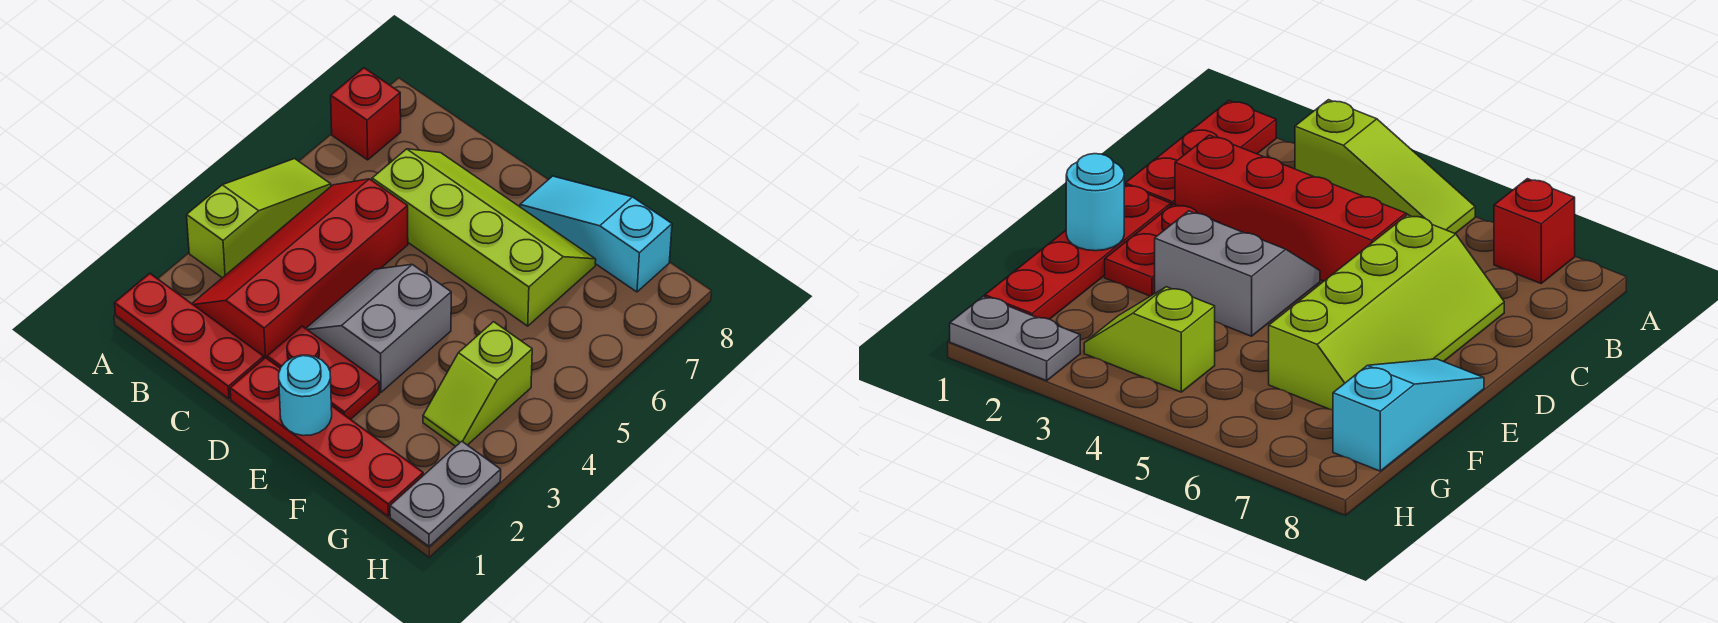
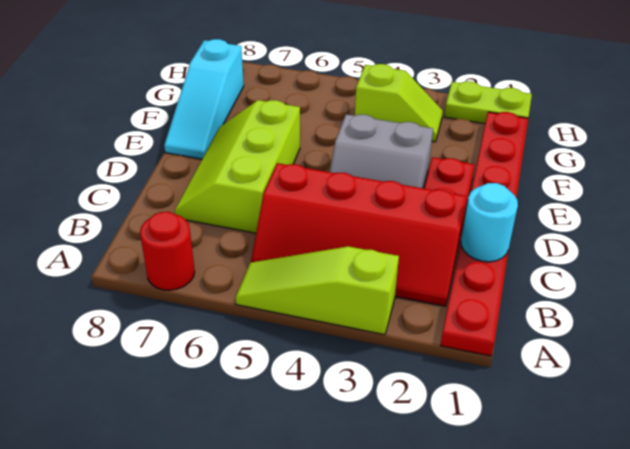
red 1x1 brick [331,68,401,160] -> red 1x1 round brick [140,212,195,290]
lime 2x4 slope [372,149,596,326] -> lime 2x3 slope [175,100,300,233]
cyan 1x1 round brick [279,355,332,436] -> cyan 1x1 round brick moved to [461,183,518,262]
grey 1x2 plate [390,441,501,546] -> lime 1x2 plate [444,81,532,124]

